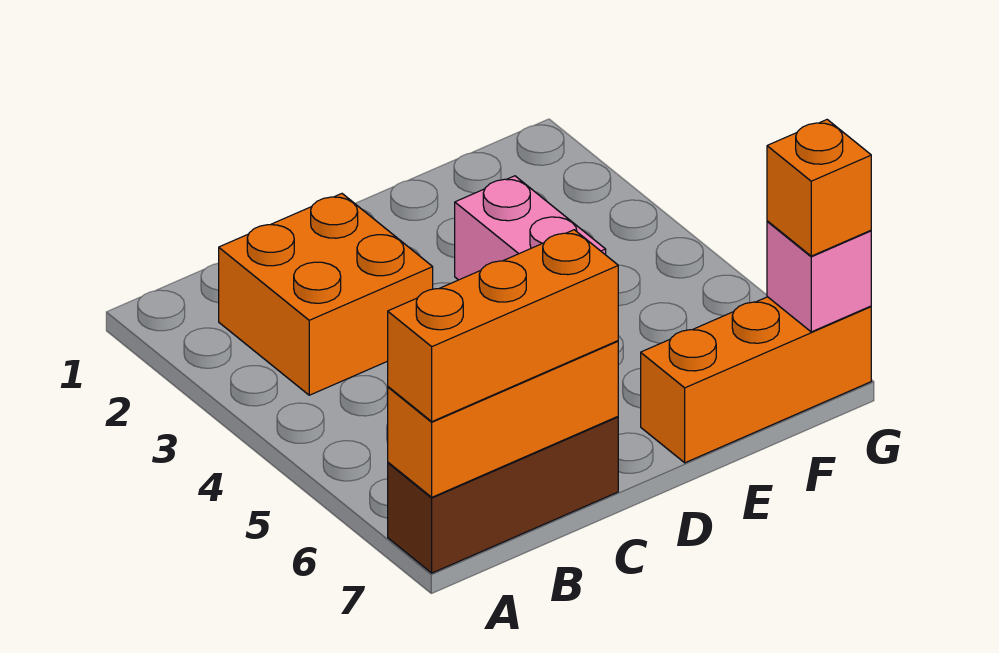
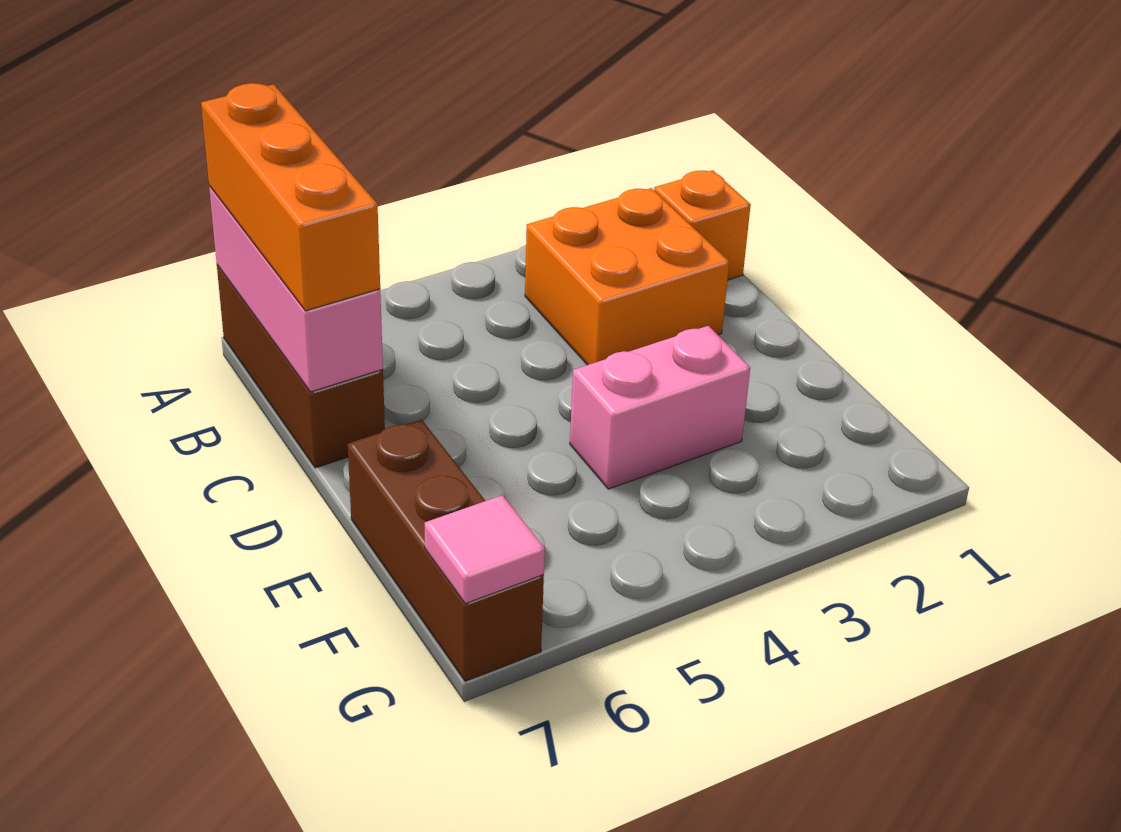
orange 1x3 brick [388,341,618,497] -> pink 1x3 brick [209,186,383,392]
orange 1x3 brick [641,297,871,463] -> brown 1x3 brick [348,420,544,681]
pink 1x1 brick [767,221,871,332] -> pink 1x1 tile [425,495,545,603]
orange 1x1 brick [767,120,871,256] -> orange 1x1 brick moved to [654,170,751,280]

